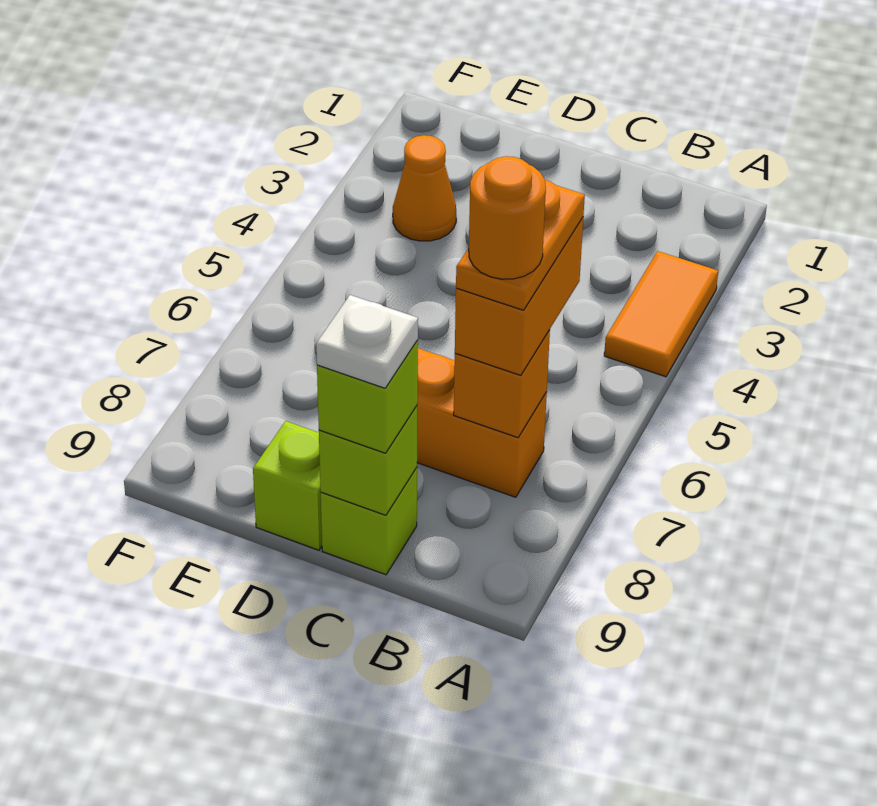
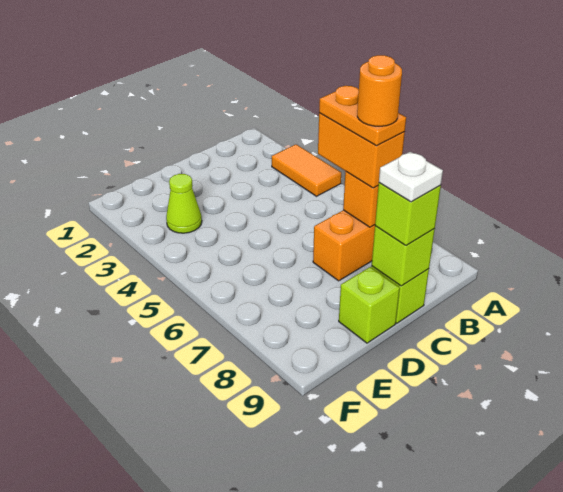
orange 1x1 cone [393,135,456,241] -> lime 1x1 cone [166,174,202,233]

